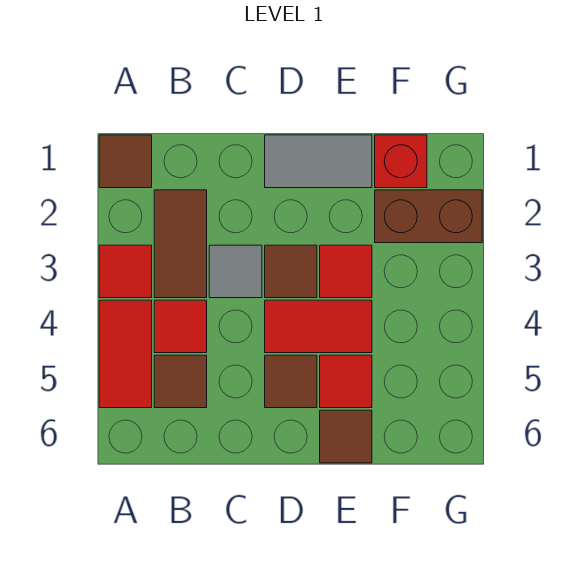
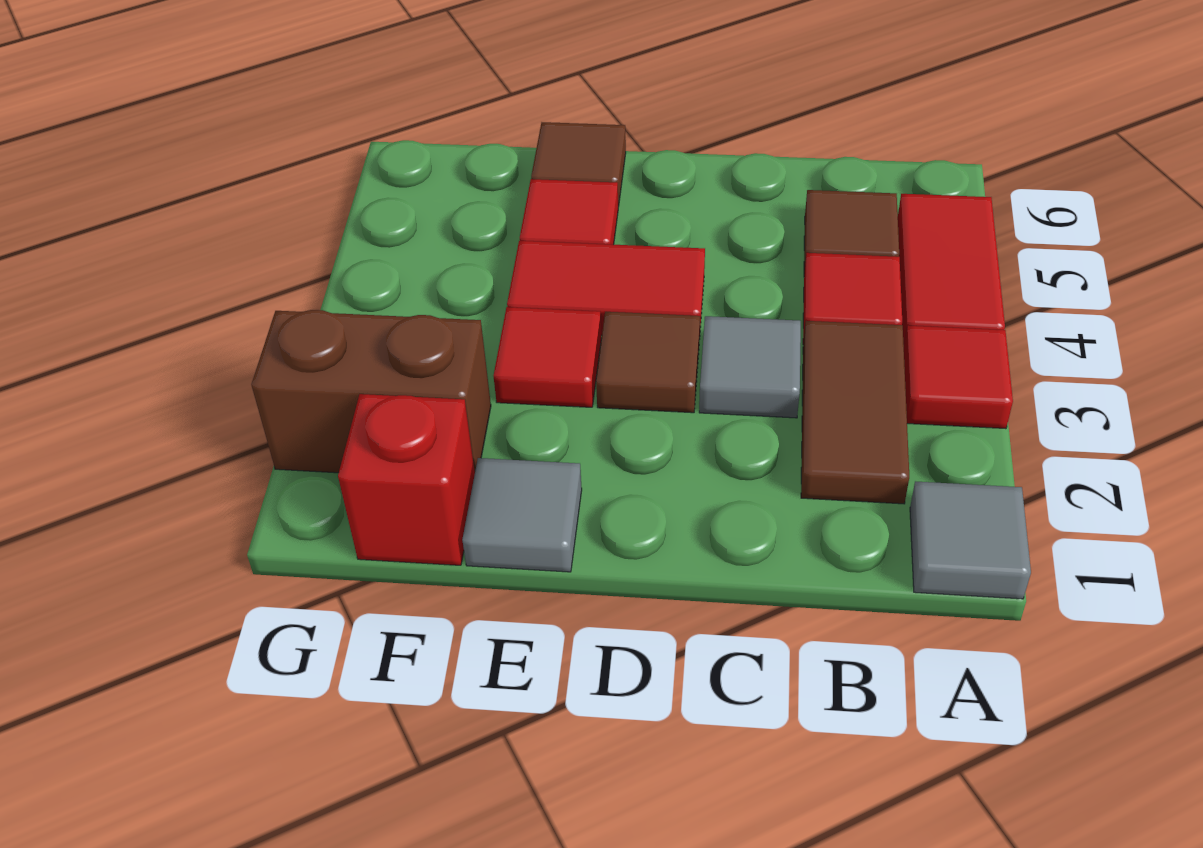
brown 1x1 tile [99,135,152,188] -> grey 1x1 tile [910,481,1031,599]
grey 1x2 tile [265,135,372,188] -> grey 1x1 tile [462,458,582,572]
brown 1x1 tile [265,355,317,408] -> none

